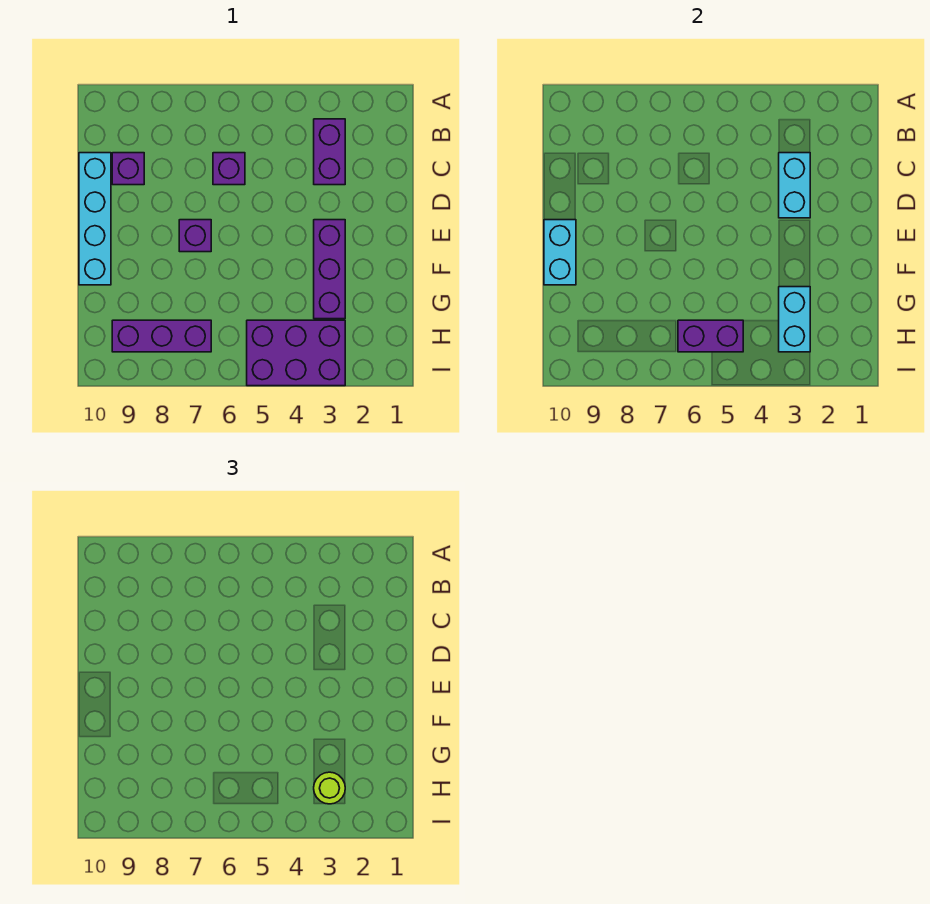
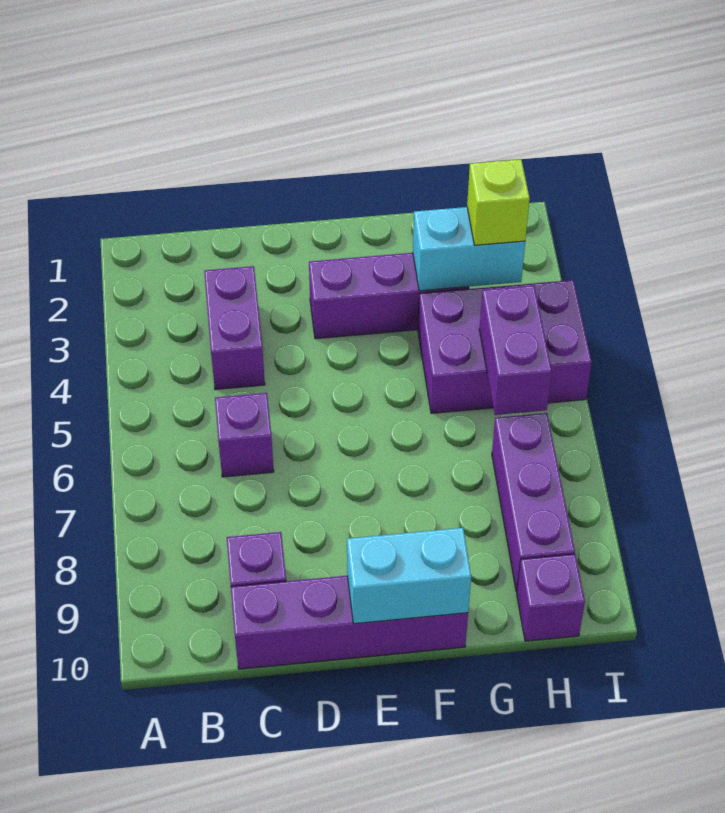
purple 1x2 brick [314,119,345,185] -> purple 1x2 brick turned to [204,266,265,390]
cyan 1x2 brick [779,153,810,218] -> none
cyan 1x4 brick [79,153,111,285] -> purple 1x4 brick [231,576,468,669]
purple 1x1 brick [179,220,211,252] -> purple 1x1 brick moved to [517,554,585,641]
purple 2x3 brick [247,320,345,386] -> purple 2x3 brick turned to [418,280,592,413]
lime 1x1 round brick [314,772,345,804] -> lime 1x1 brick [467,159,530,245]

